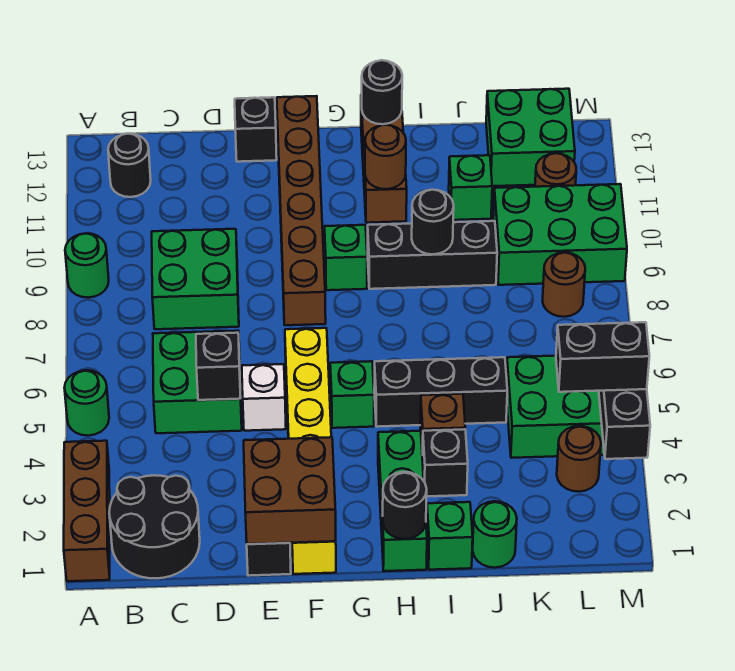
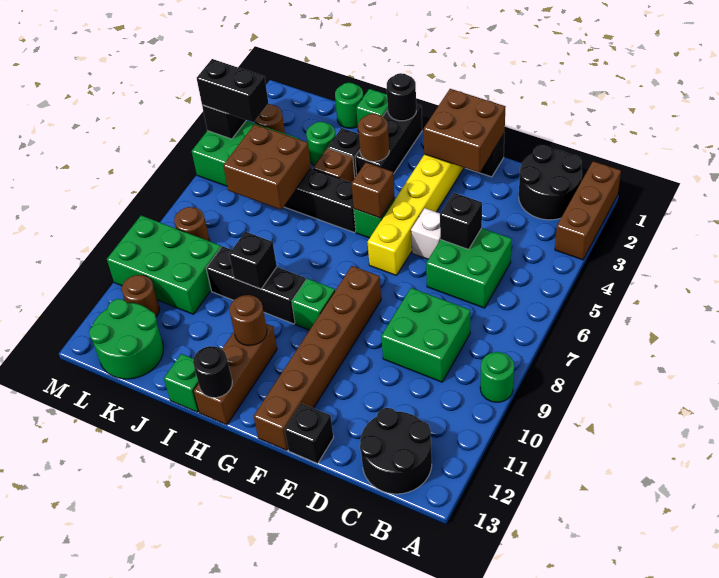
green 1x1 round brick [64,370,109,436] -> green 1x1 round brick moved to [306,122,335,166]
black 1x1 round brick [108,134,151,197] -> black 2x2 round brick [360,408,432,494]
none -> brown 1x1 brick [351,163,394,218]
green 1x3 brick [378,431,427,571] -> black 1x3 brick [355,104,422,174]
none -> brown 1x1 round brick [358,114,389,162]
black 1x1 round brick [412,190,454,254] -> black 1x1 brick [229,232,277,289]
none -> brown 2x2 brick [223,124,311,210]
green 1x1 brick [449,155,492,220] -> green 1x1 brick moved to [164,354,199,412]
green 2x2 brick [486,89,575,186] -> green 2x2 round brick [89,299,163,379]

